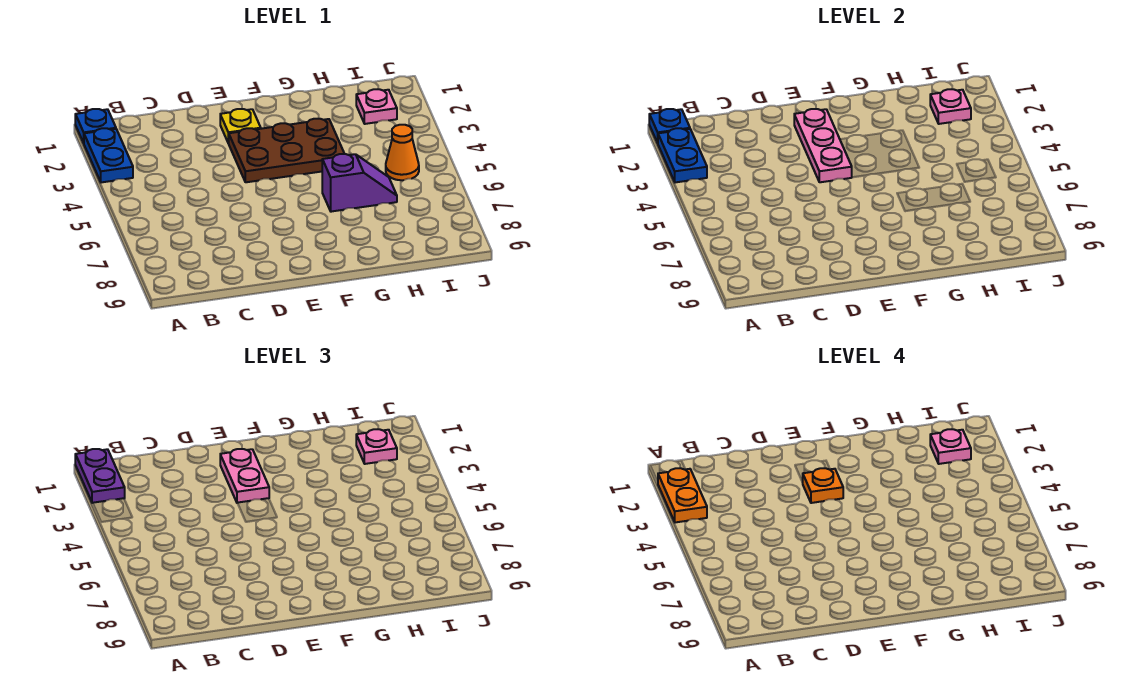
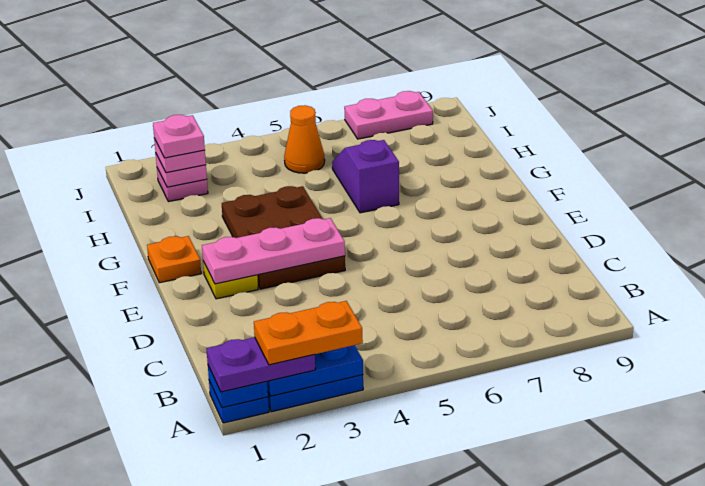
pink 1x2 plate [220,449,269,503] -> pink 1x2 plate moved to [345,91,433,139]
orange 1x1 plate [803,468,843,503] -> orange 1x1 plate moved to [147,236,201,283]

